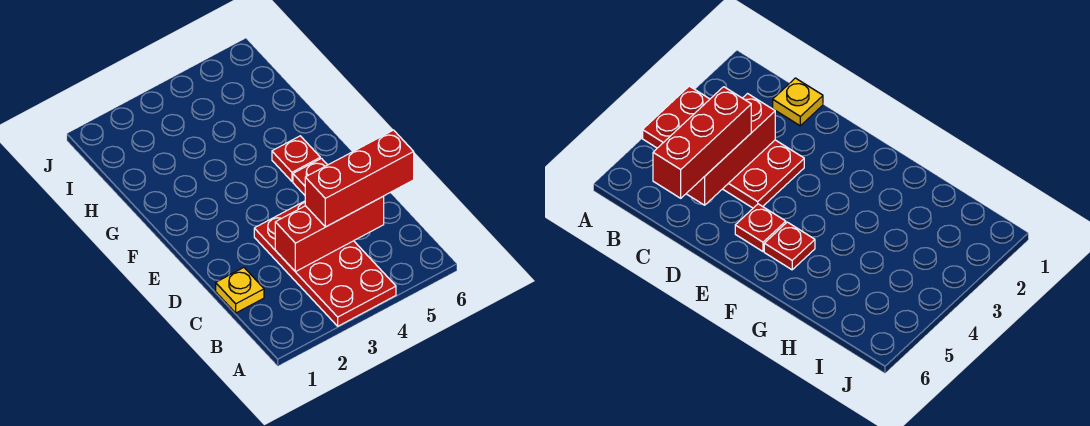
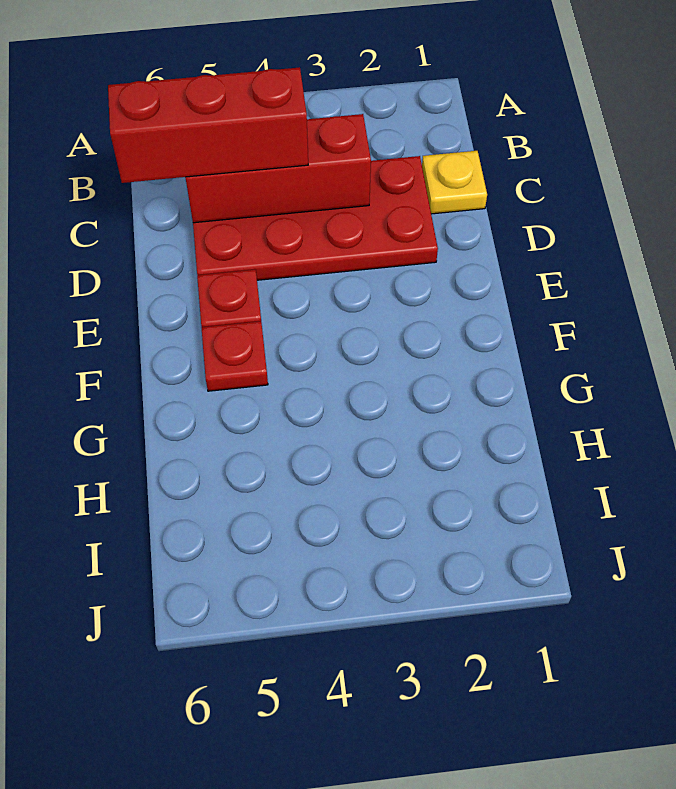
red 2x4 plate [254,201,396,326] -> red 2x4 plate turned to [193,156,438,280]

